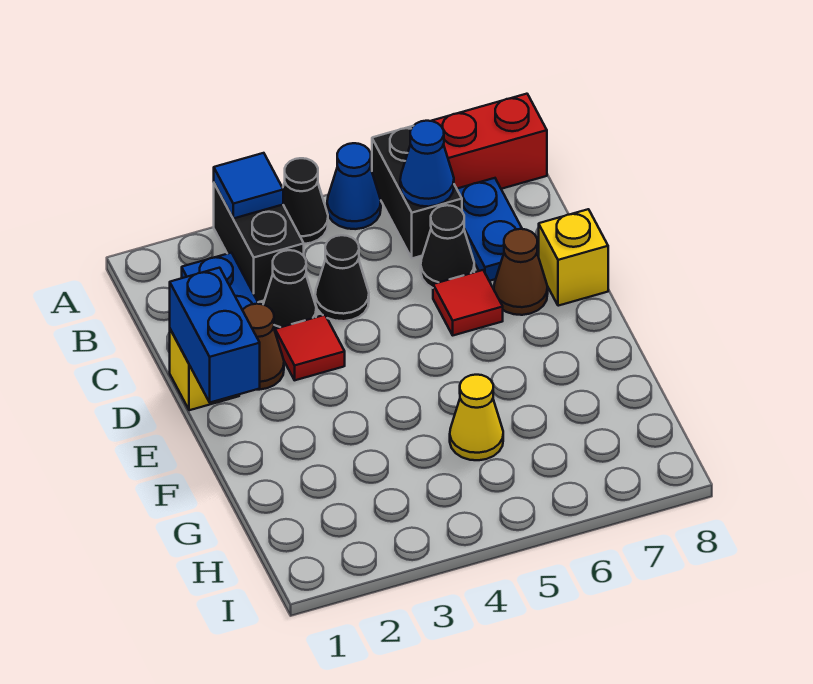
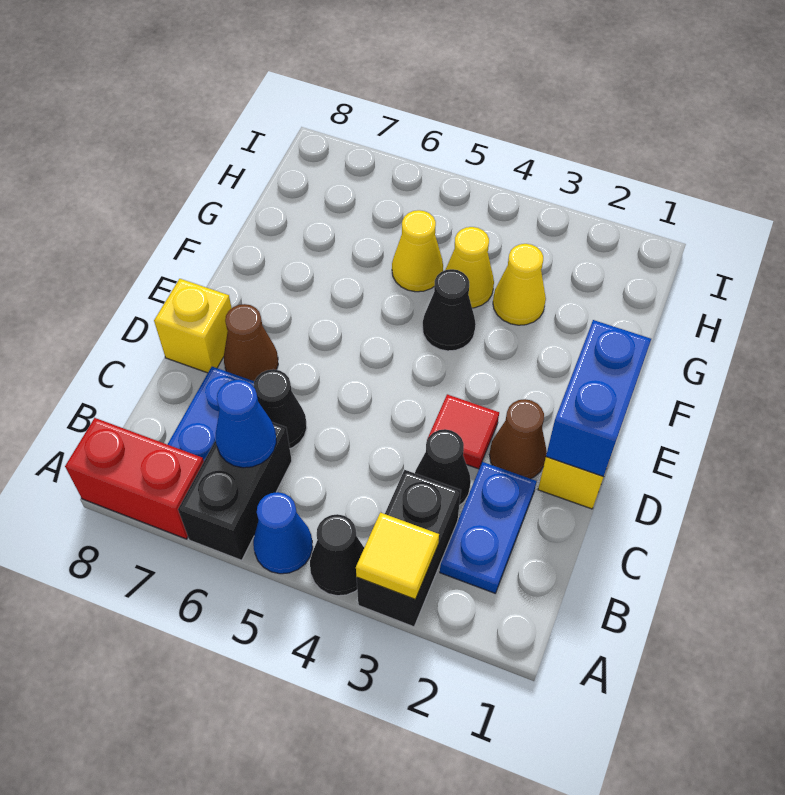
blue 1x1 tile [214,153,283,218] -> yellow 1x1 tile [356,513,439,600]
black 1x1 cone [315,235,369,321] -> black 1x1 cone moved to [422,269,476,351]
red 1x1 tile [433,270,503,335] -> none
none -> yellow 1x1 cone [493,244,546,325]
none -> yellow 1x1 cone [446,227,494,308]

